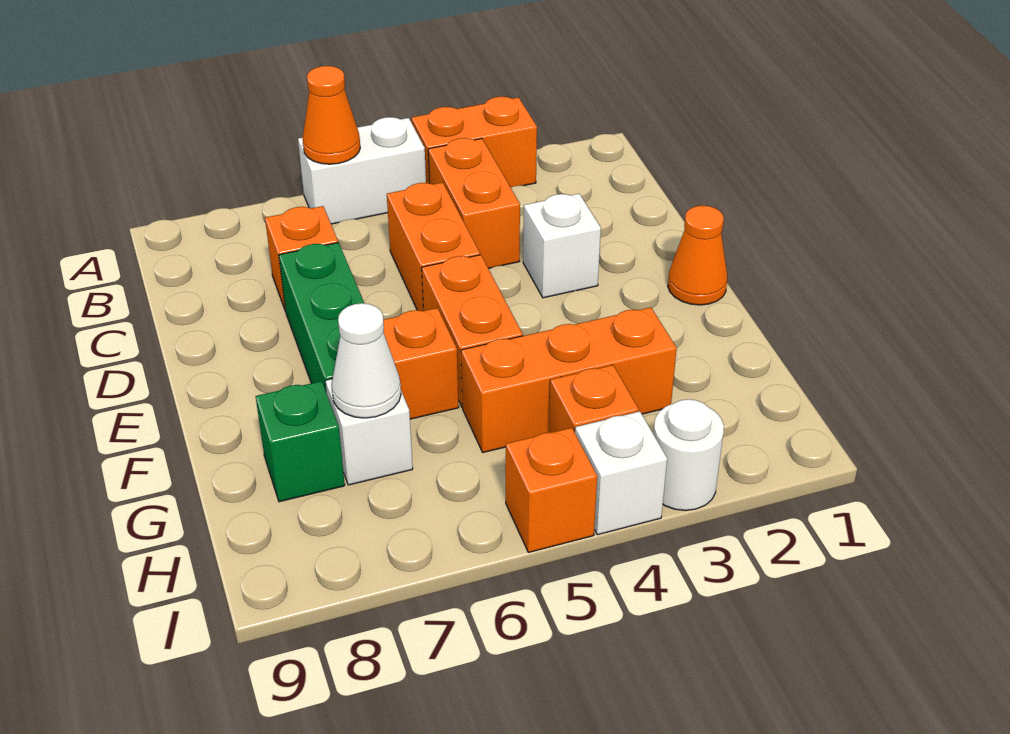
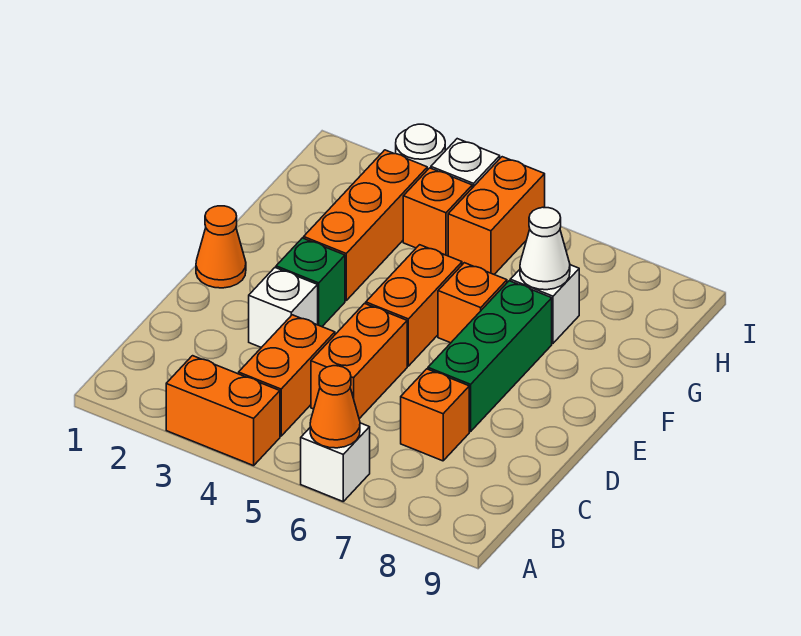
white 1x2 brick [298,117,426,224] -> white 1x1 brick [301,423,370,501]
orange 1x3 brick [461,307,677,452] -> orange 1x3 brick turned to [304,150,427,301]
green 1x1 brick [255,381,345,502] -> green 1x1 brick moved to [276,238,345,327]
orange 1x1 brick [506,428,597,553] -> orange 1x2 brick [448,157,545,274]

